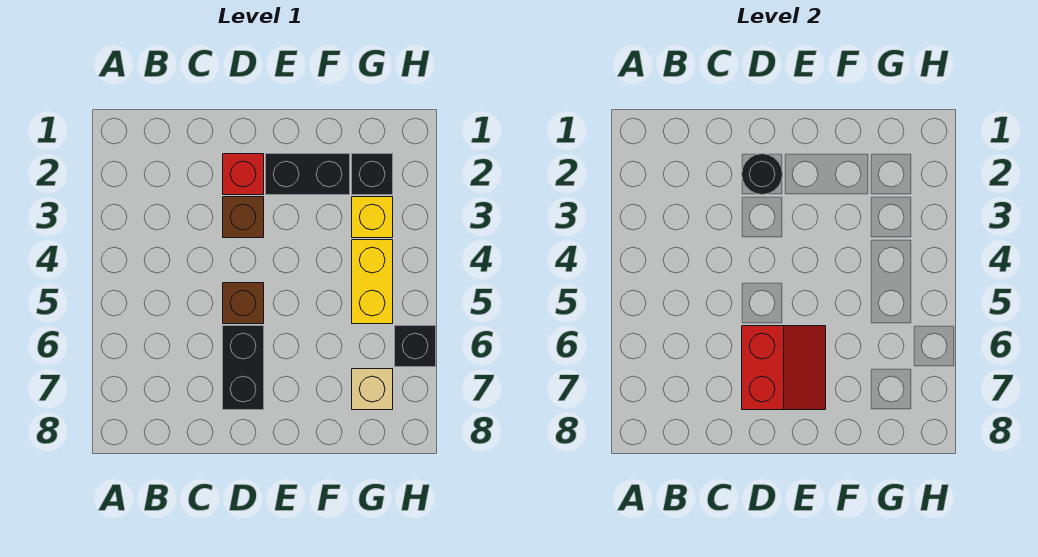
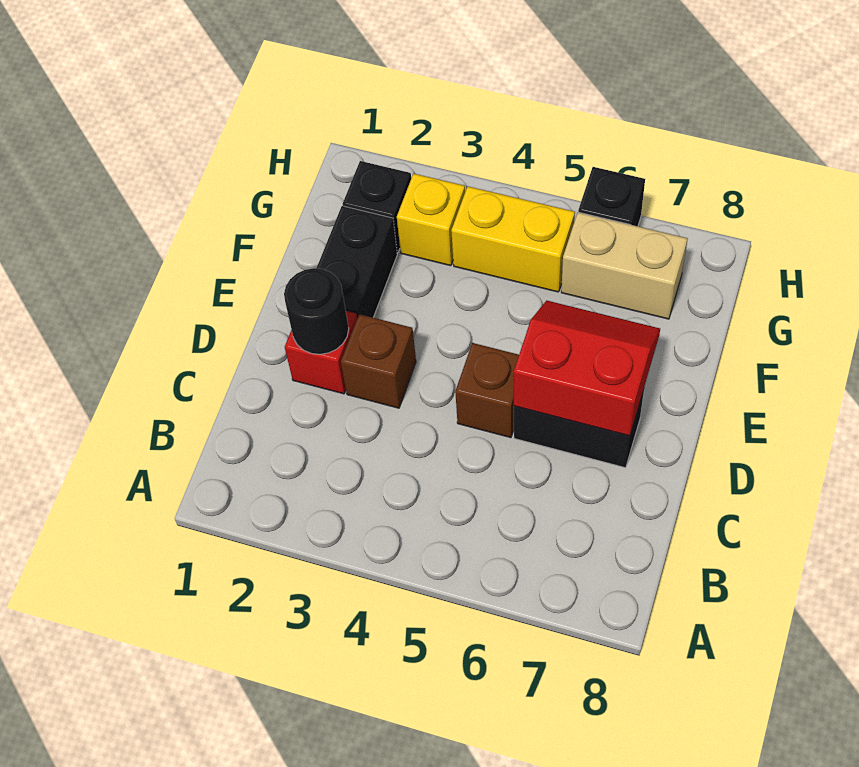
tan 1x1 brick [352,369,393,410] -> tan 1x2 brick [561,212,688,319]

